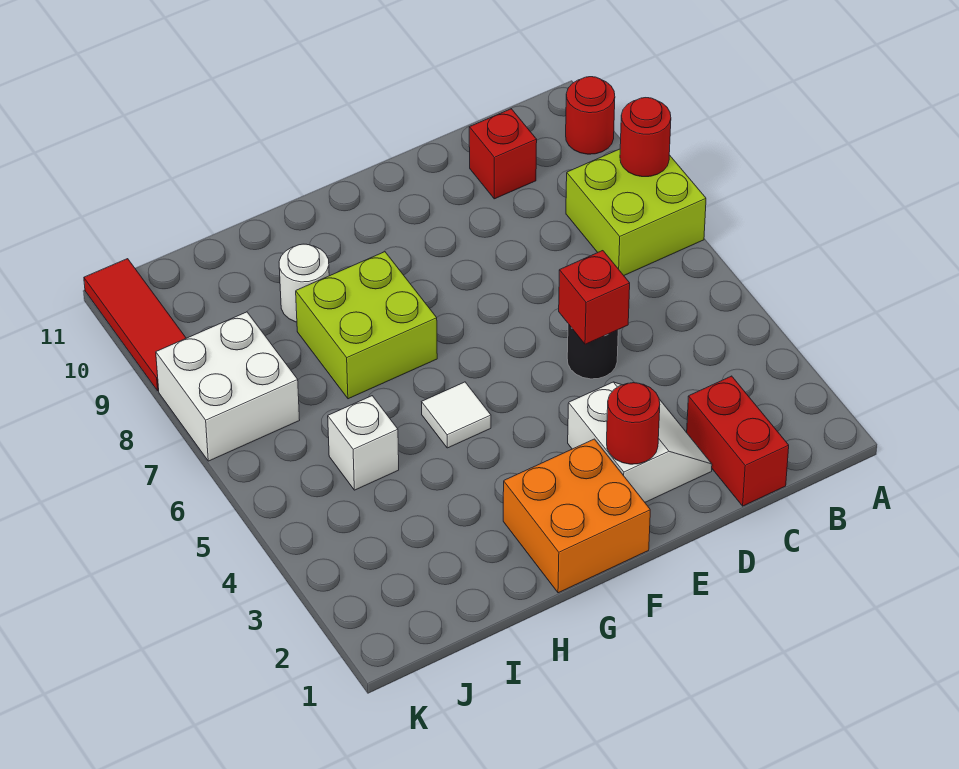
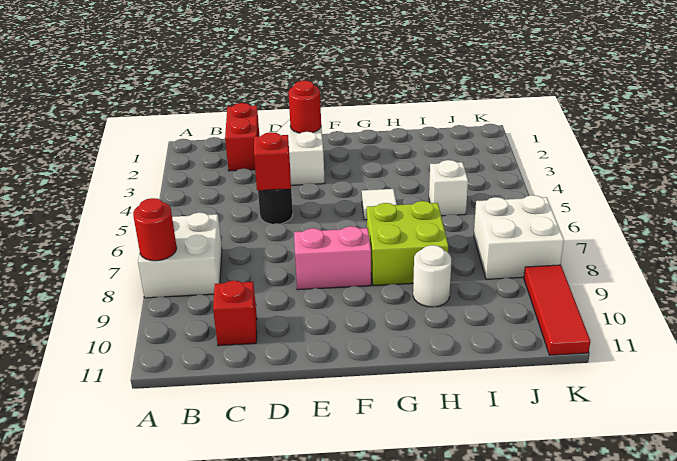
lime 2x2 brick [566,149,706,275] -> white 2x2 brick [138,212,222,298]
red 1x1 round brick [566,77,615,154] -> none
none -> pink 1x2 brick [294,226,371,290]
orange 2x2 brick [503,439,650,593] -> none

